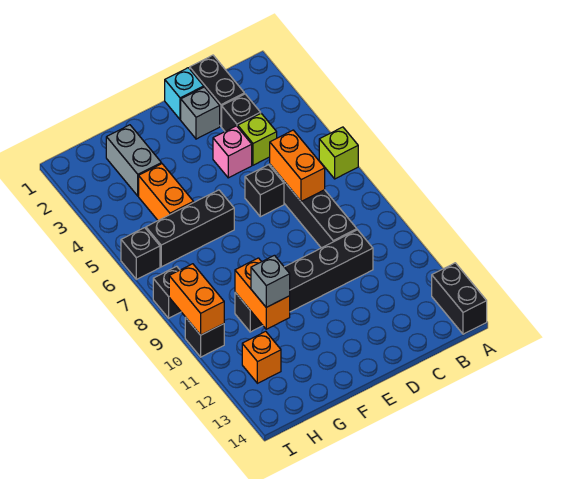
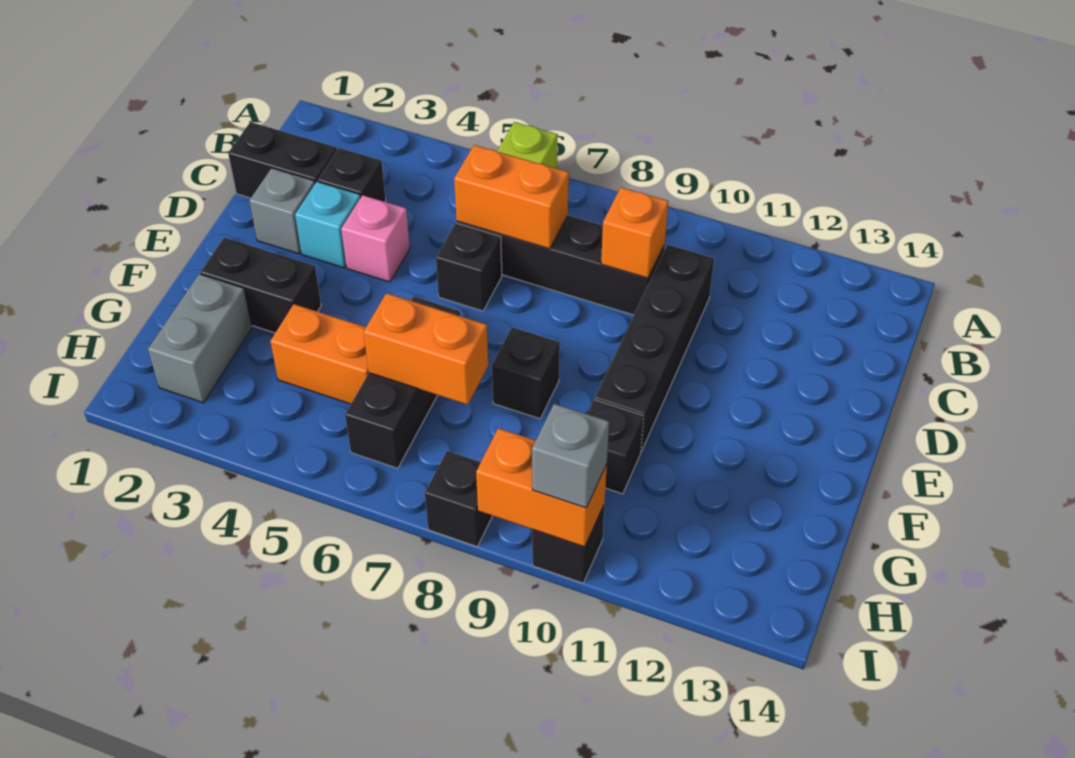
black 1x2 brick [432,263,487,334] -> black 1x2 brick moved to [200,237,321,333]
lime 1x1 brick [238,114,277,165] -> none
cyan 1x1 brick [165,68,204,120] -> cyan 1x1 brick moved to [295,182,361,268]
grey 1x2 brick [106,125,161,196] -> grey 1x2 brick turned to [148,274,252,403]
orange 1x2 brick [235,258,290,329] -> orange 1x2 brick moved to [364,293,488,405]
grey 1x1 brick [251,255,290,307] -> grey 1x1 brick moved to [532,404,609,508]
orange 1x1 brick [242,331,281,383] -> orange 1x1 brick moved to [601,187,669,278]
black 1x1 brick [121,228,160,279] -> black 1x1 brick moved to [492,327,560,419]

